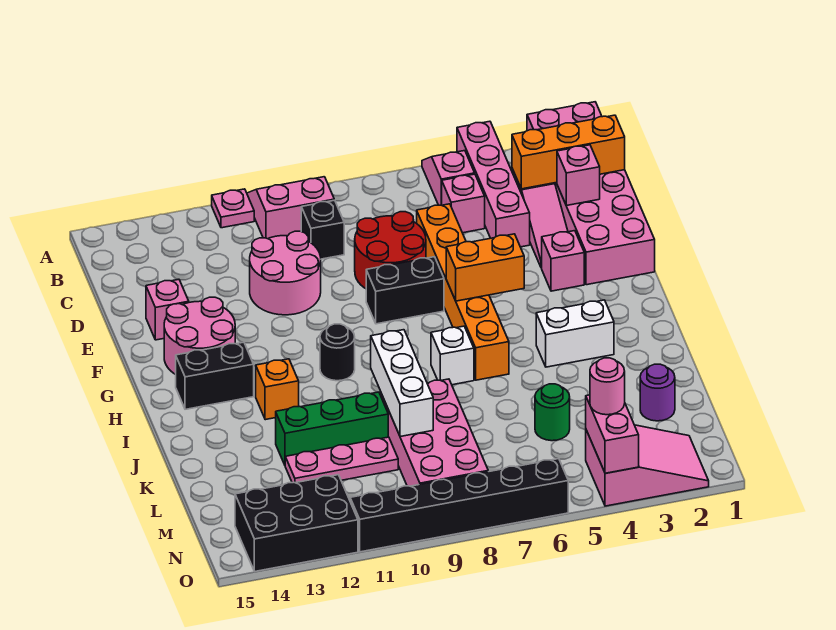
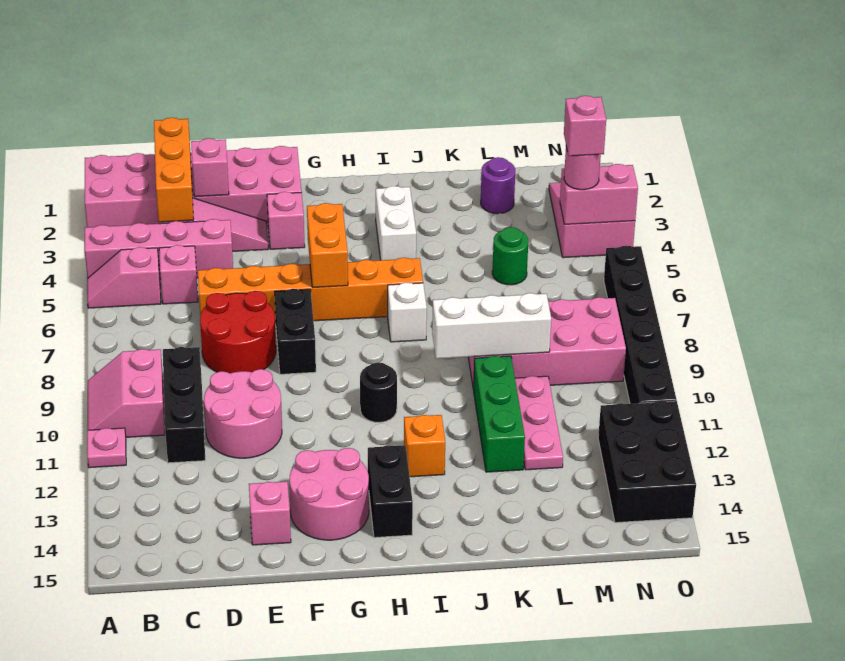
black 1x1 brick [301,200,344,259] -> black 1x3 brick [163,347,205,463]
none -> pink 1x1 brick [564,96,606,156]

